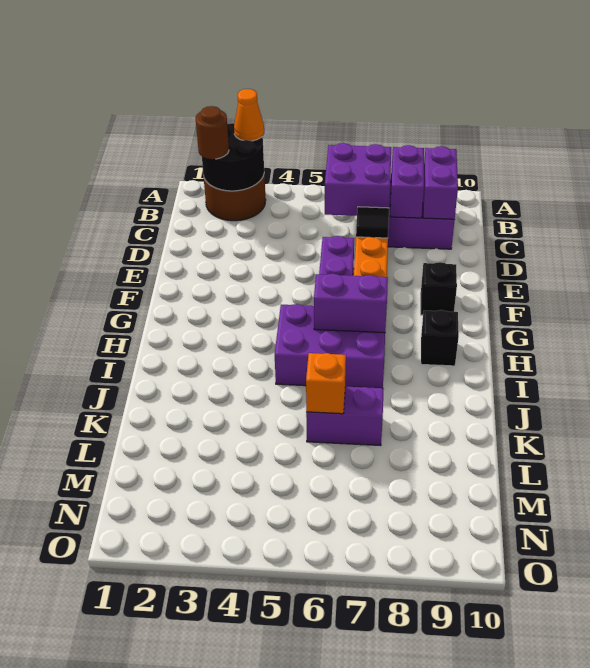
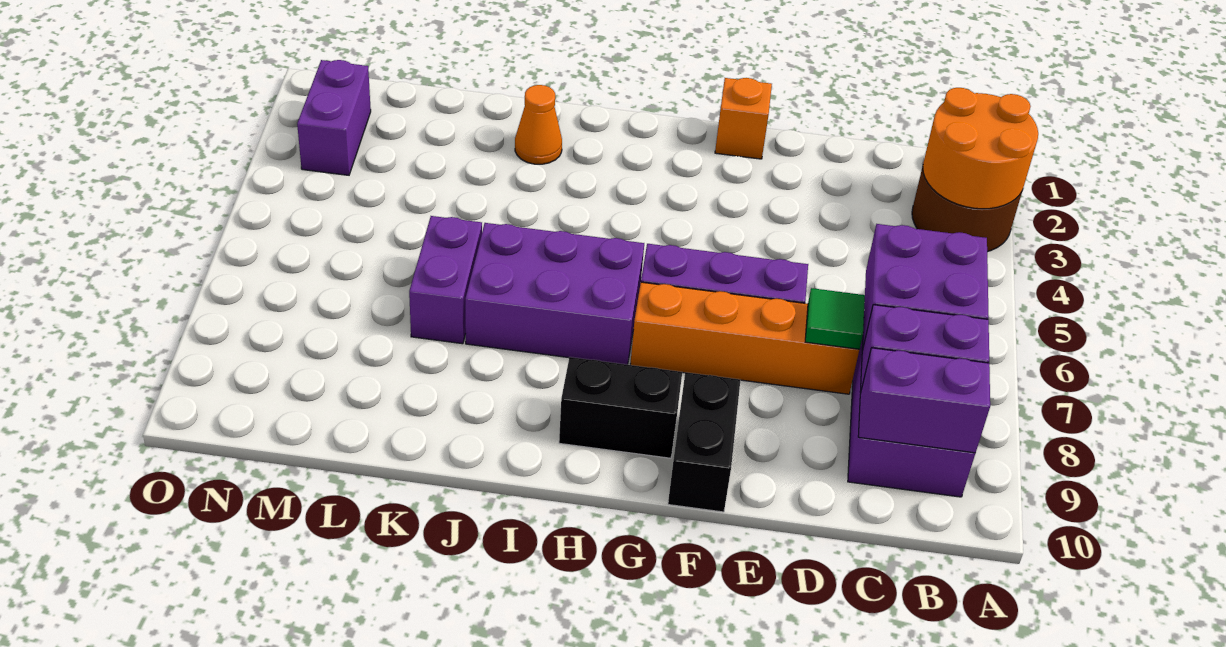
black 2x2 round brick [202,123,264,191] -> orange 2x2 round brick [923,88,1038,209]
orange 1x1 cone [234,89,264,141] -> orange 1x1 cone moved to [515,85,562,164]
brown 1x1 round brick [196,106,229,159] -> none
black 1x1 tile [356,207,389,238] -> green 1x1 tile [805,288,865,349]
black 1x1 brick [421,262,457,315] -> black 1x2 brick [668,372,740,512]
purple 2x3 brick [275,304,385,388] -> purple 2x3 brick turned to [465,223,644,365]
purple 1x2 brick [314,274,388,333] -> purple 1x2 brick moved to [297,60,371,175]
black 1x1 brick [421,310,459,366] -> black 1x2 brick [559,357,682,458]
orange 1x1 brick [306,353,346,414] -> orange 1x1 brick moved to [715,78,772,159]

